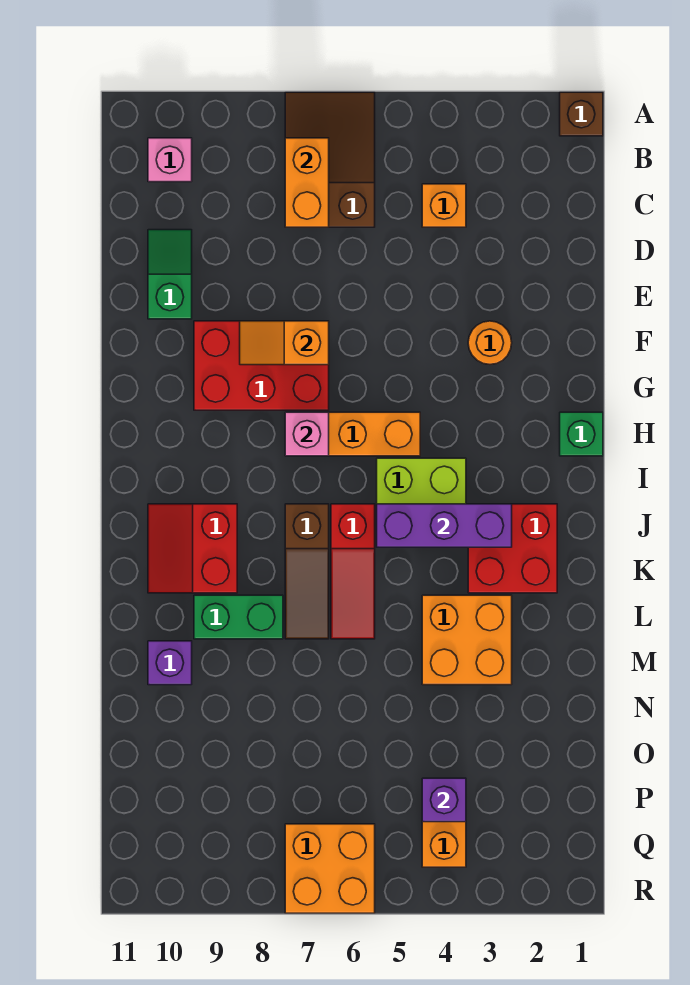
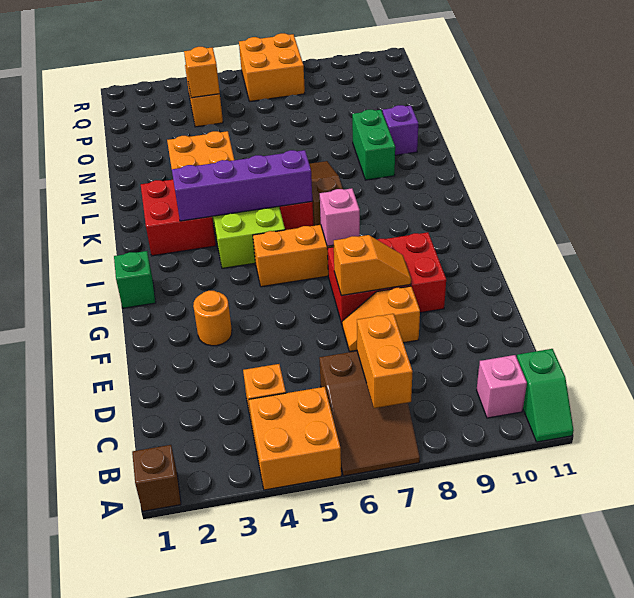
none -> orange 2x2 brick [249,387,341,490]
green 1x2 slope [148,230,192,319] -> green 1x2 slope moved to [517,349,574,442]
none -> orange 1x2 slope [342,286,420,351]
purple 1x3 brick [377,504,512,547] -> purple 1x4 brick [172,150,312,221]
red 2x2 slope [148,504,237,593] -> none
green 1x2 brick [194,595,283,639] -> green 1x2 brick turned to [352,110,395,180]
purple 1x1 brick [422,778,466,822] -> orange 1x1 brick [184,47,220,98]

